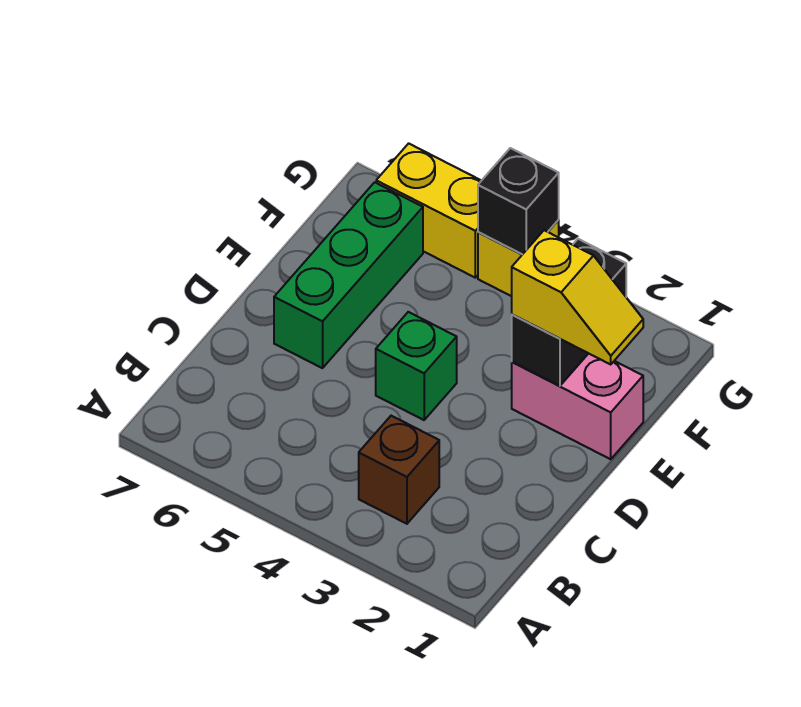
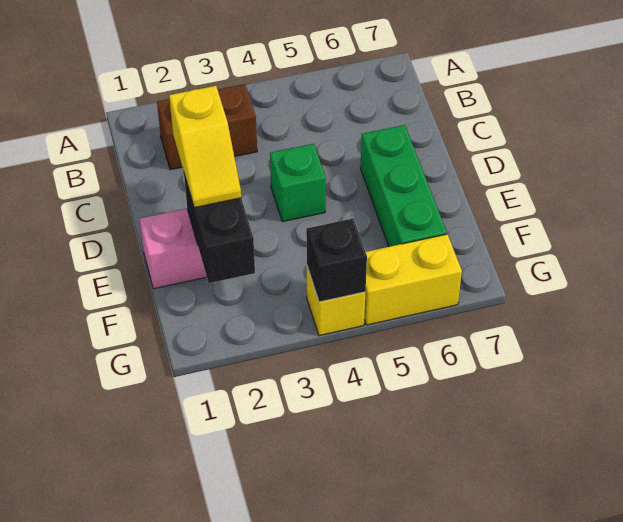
brown 1x1 brick [359,416,439,524] -> brown 1x2 brick [157,84,257,170]
yellow 1x2 slope [512,230,643,364] -> yellow 1x2 slope turned to [169,86,241,208]

